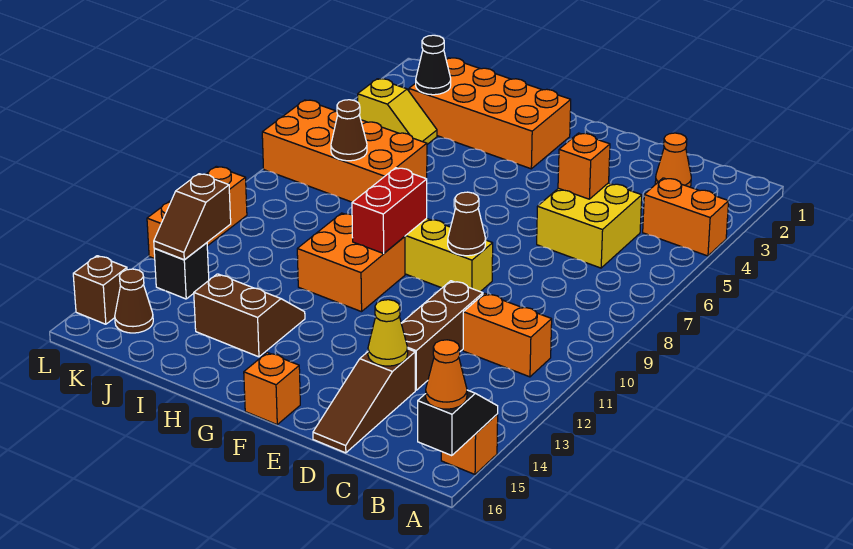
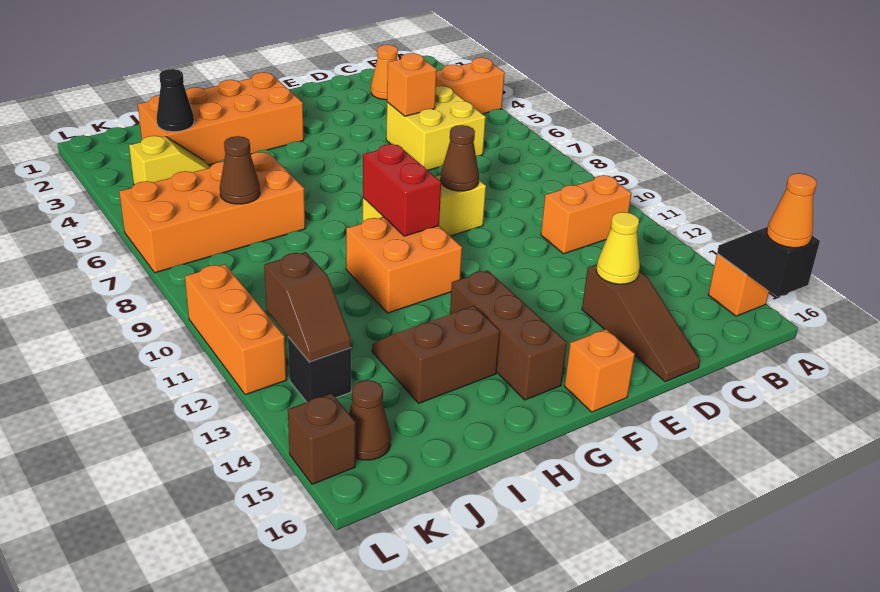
brown 1x3 brick [401,281,483,390] -> brown 1x3 brick moved to [450,270,567,400]

